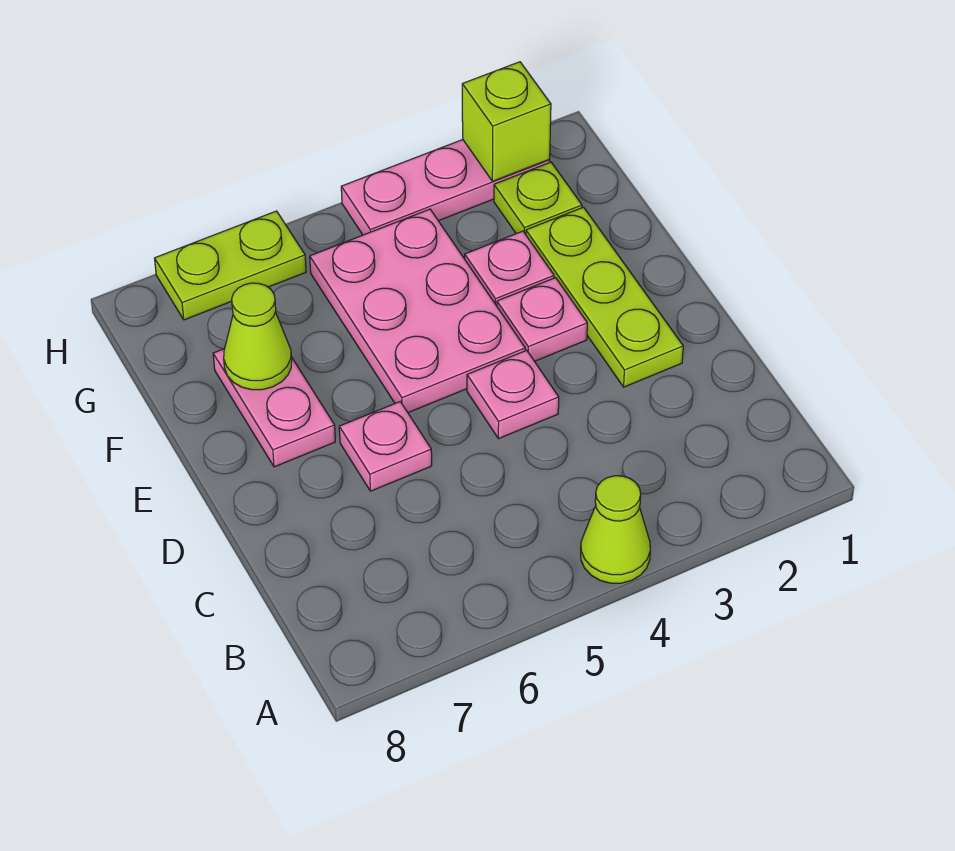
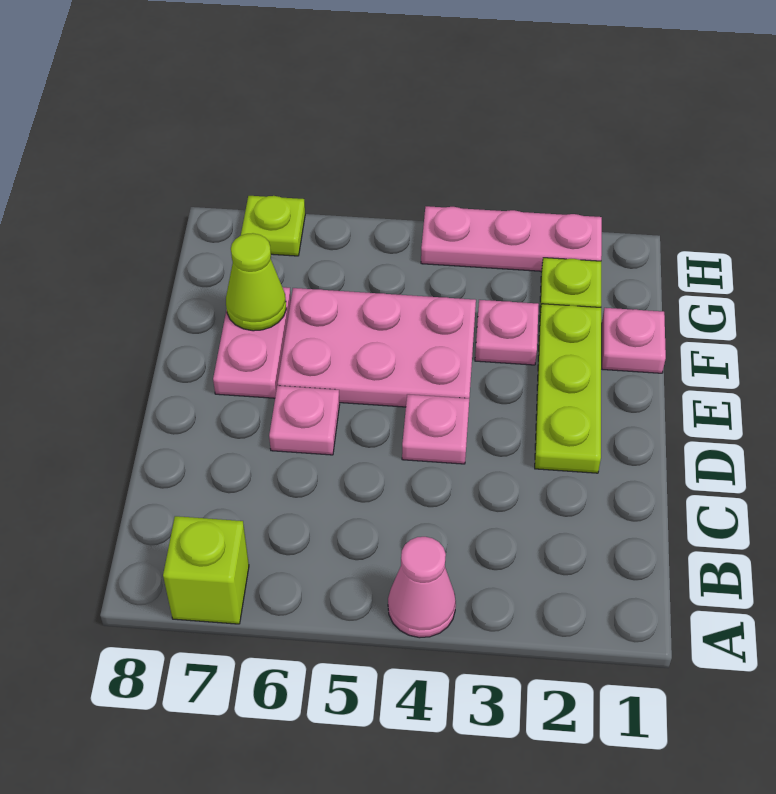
lime 1x1 cone [581,476,650,583] -> pink 1x1 cone [388,537,456,638]
pink 1x1 plate [497,278,587,361] -> pink 1x1 plate moved to [602,308,666,373]
pink 2x3 plate [310,209,525,413] -> pink 2x3 plate turned to [278,288,476,407]
lime 1x1 brick [462,62,551,181] -> lime 1x1 brick moved to [163,516,249,624]
lime 1x2 plate [155,211,306,320] -> lime 1x1 plate [241,196,305,256]

